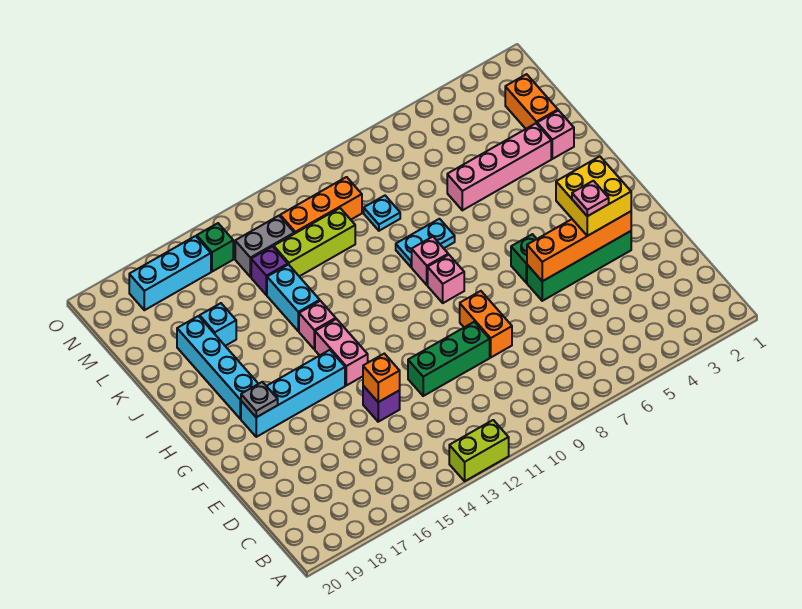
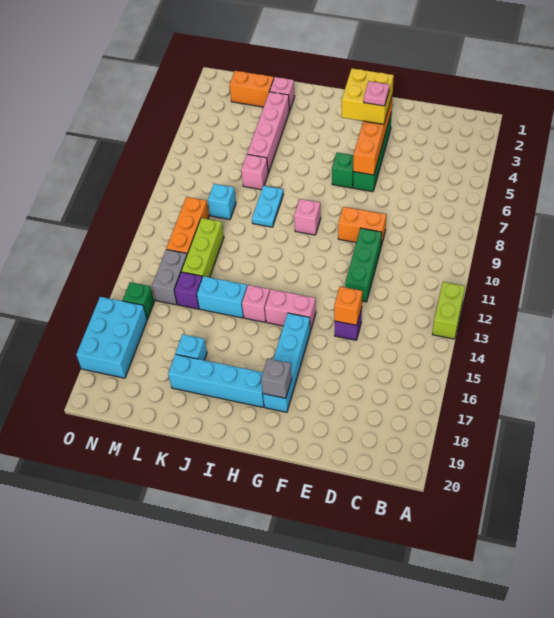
grey 1x1 plate [241,382,278,417] -> grey 1x1 brick [261,359,292,398]
pink 1x1 brick [412,237,448,285] -> pink 1x1 brick moved to [241,154,268,190]
cyan 1x1 plate [364,196,400,231] -> cyan 1x1 brick [208,184,236,219]
cyan 1x3 brick [129,236,211,310] -> cyan 2x3 brick [76,297,147,378]

